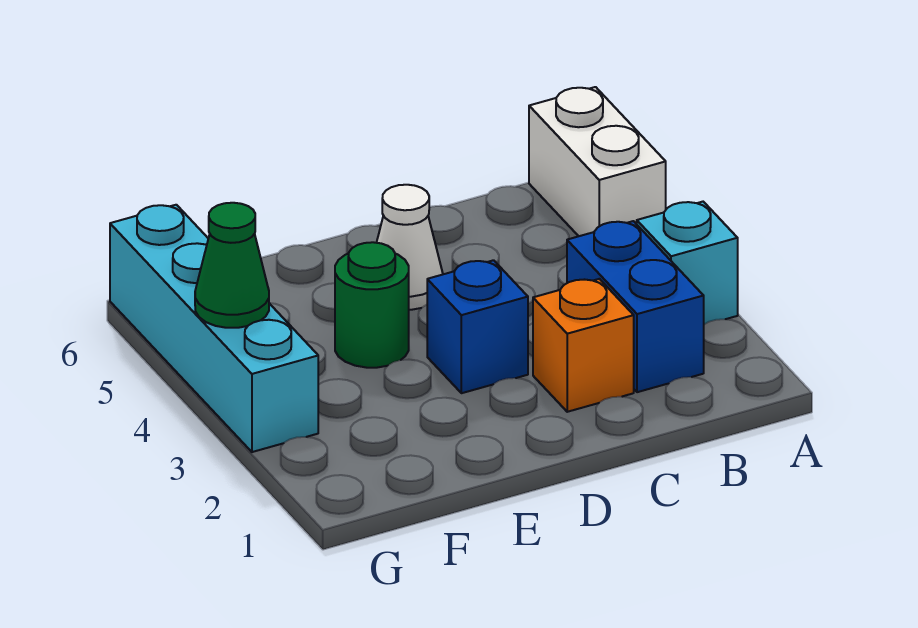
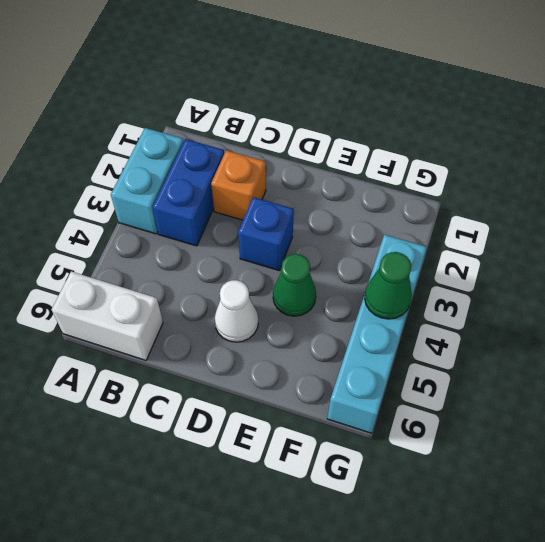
cyan 1x1 brick [637,202,738,324] -> cyan 1x2 brick [111,128,184,234]
white 1x2 brick [529,87,666,236] -> white 1x2 brick turned to [51,271,163,360]
green 1x1 round brick [335,242,409,368] -> green 1x1 cone [273,254,316,316]

